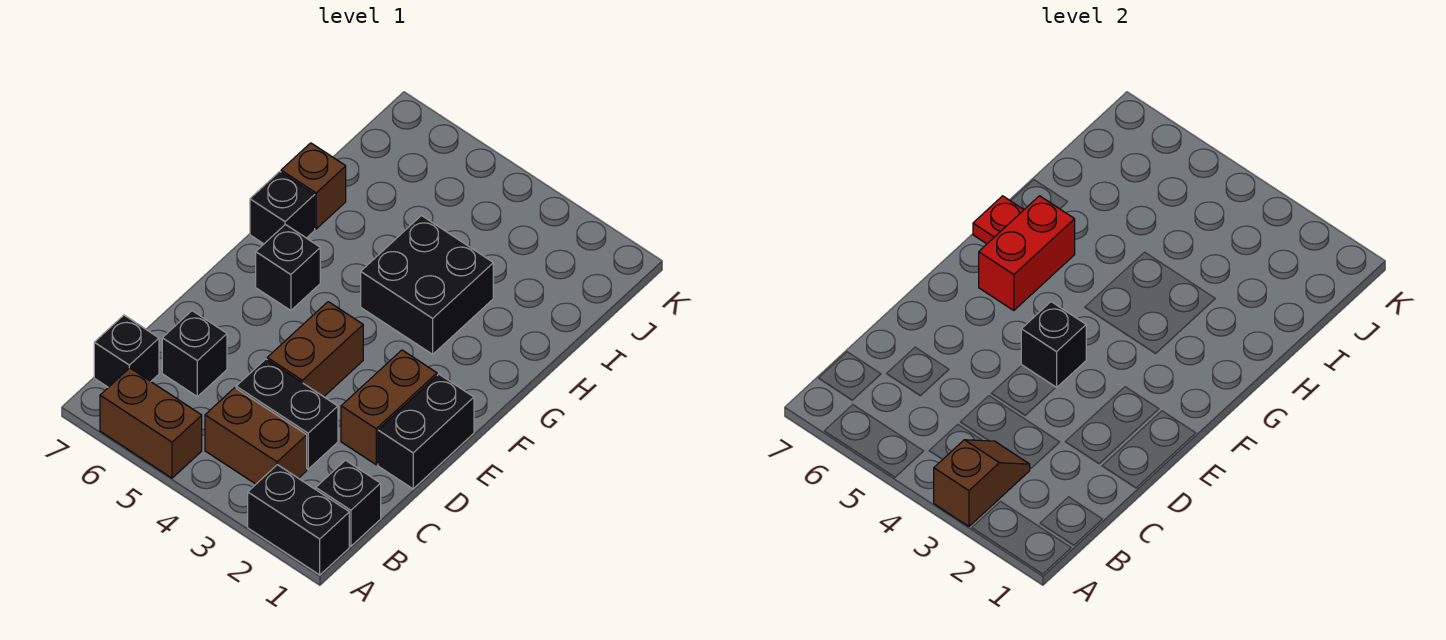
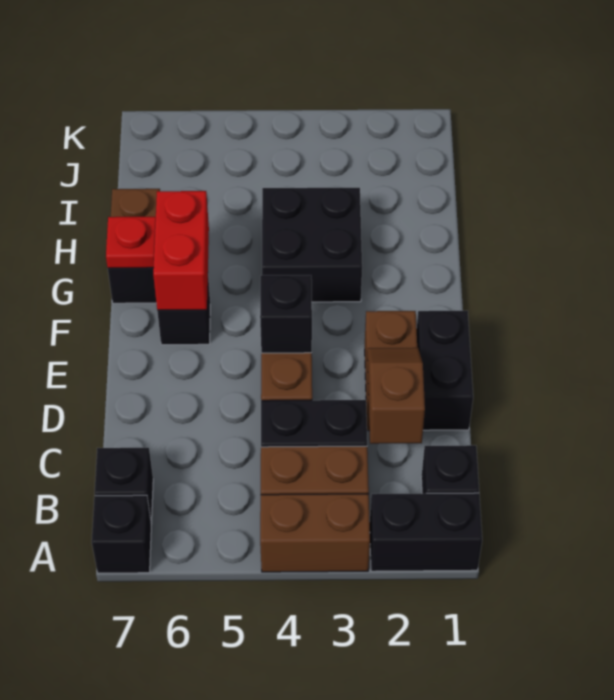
brown 1x2 slope [934,440,1030,527] -> brown 1x2 slope moved to [367,348,425,444]
brown 1x2 brick [100,368,202,478] -> brown 1x2 brick moved to [260,494,370,572]
black 1x1 brick [162,311,227,397] -> black 1x1 brick moved to [92,495,151,573]

